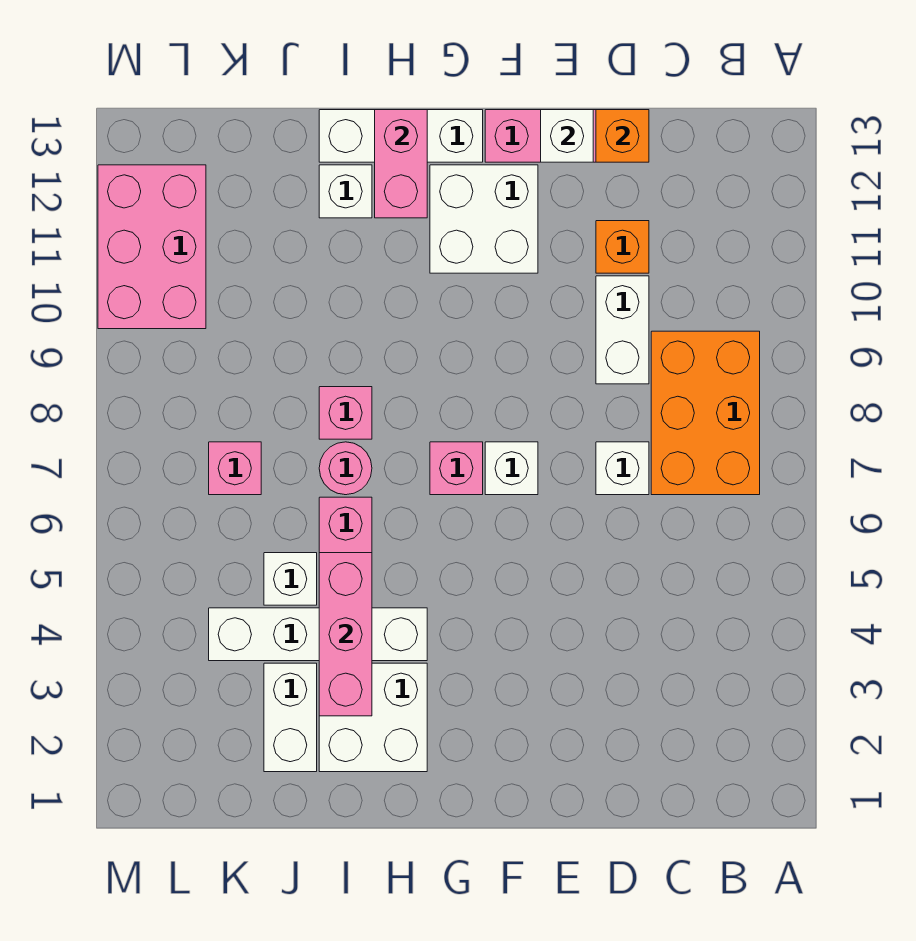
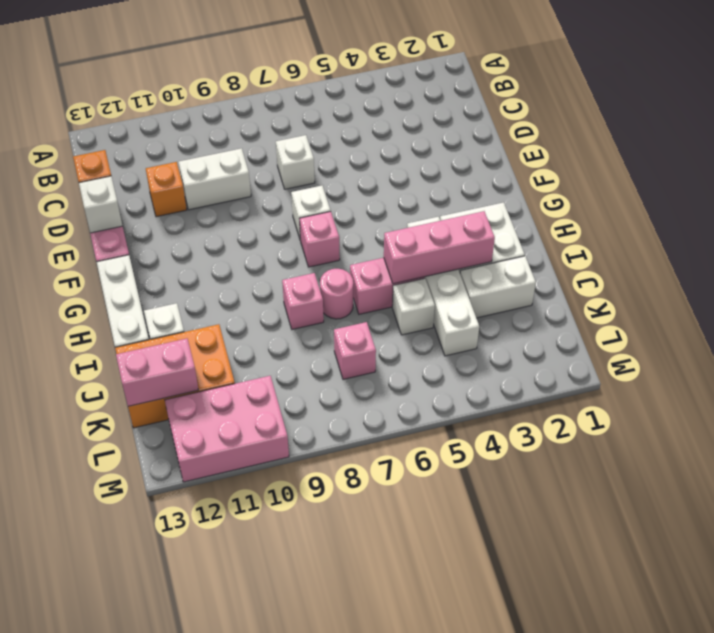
orange 2x3 brick [651,331,760,495] -> orange 2x3 brick moved to [115,324,235,428]
white 2x2 brick [430,165,538,273] -> none
pink 1x2 brick [375,110,427,218] -> pink 1x2 brick moved to [116,339,199,406]

